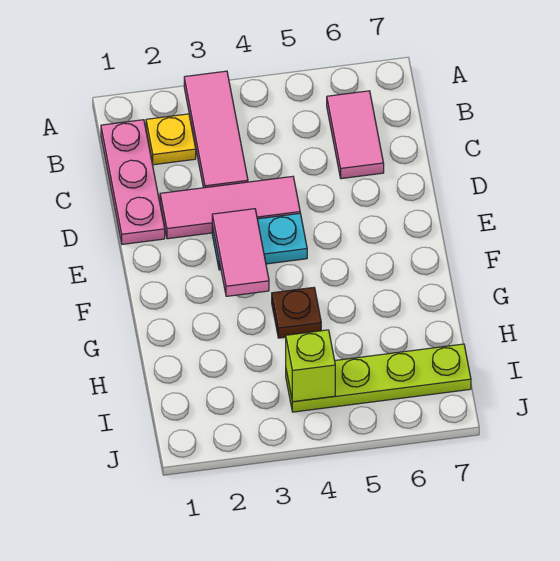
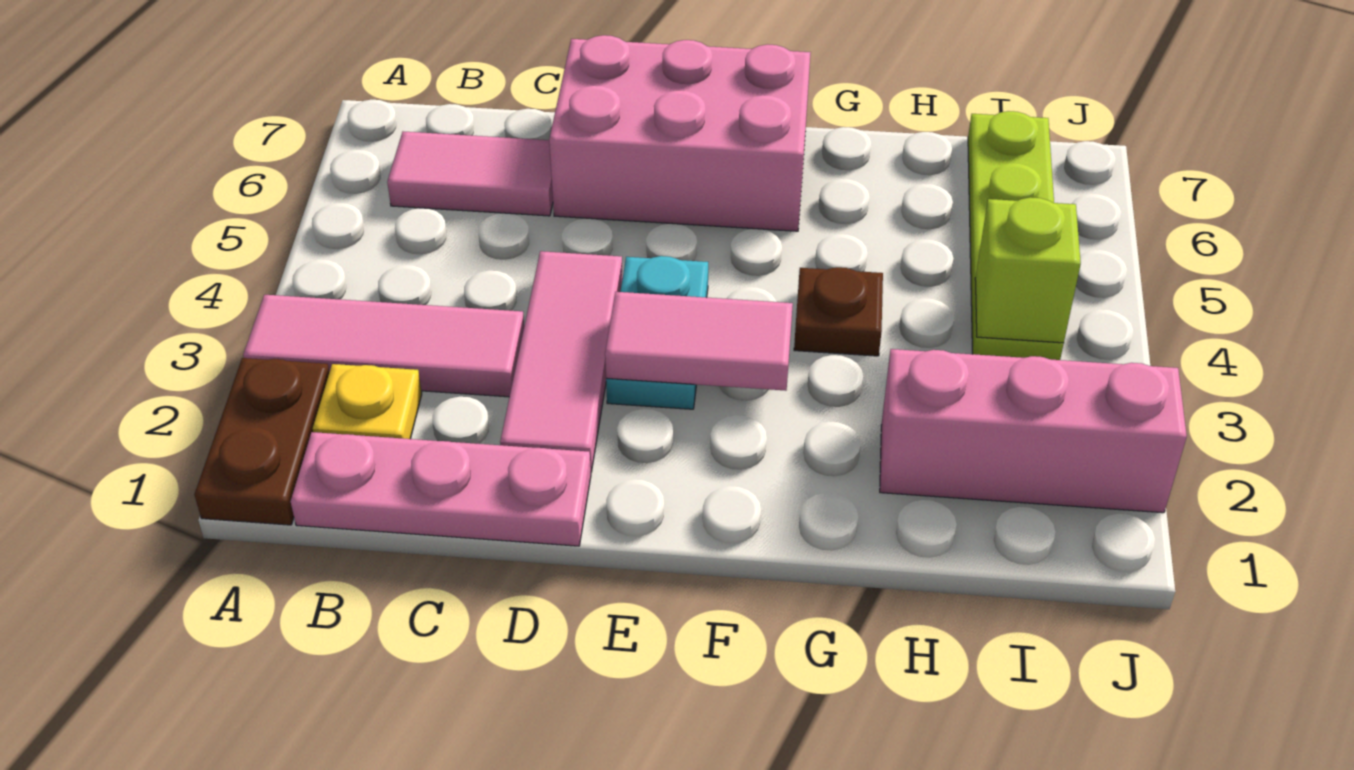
none -> brown 1x2 plate [194,358,329,525]
none -> pink 2x3 brick [549,35,811,231]
none -> pink 1x3 brick [880,349,1187,513]

